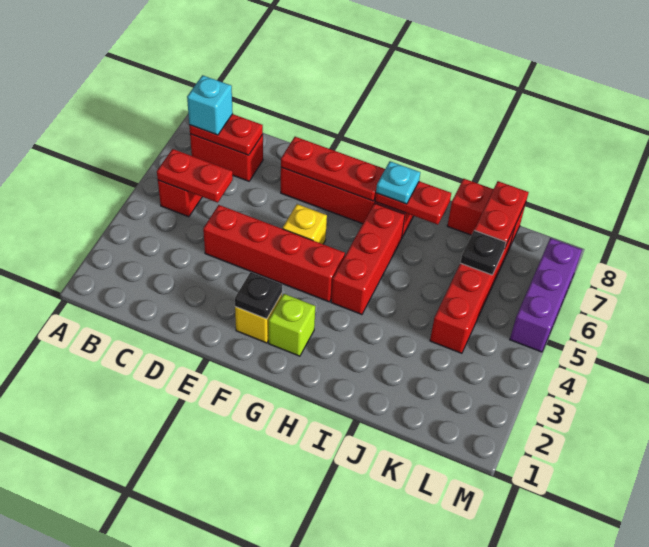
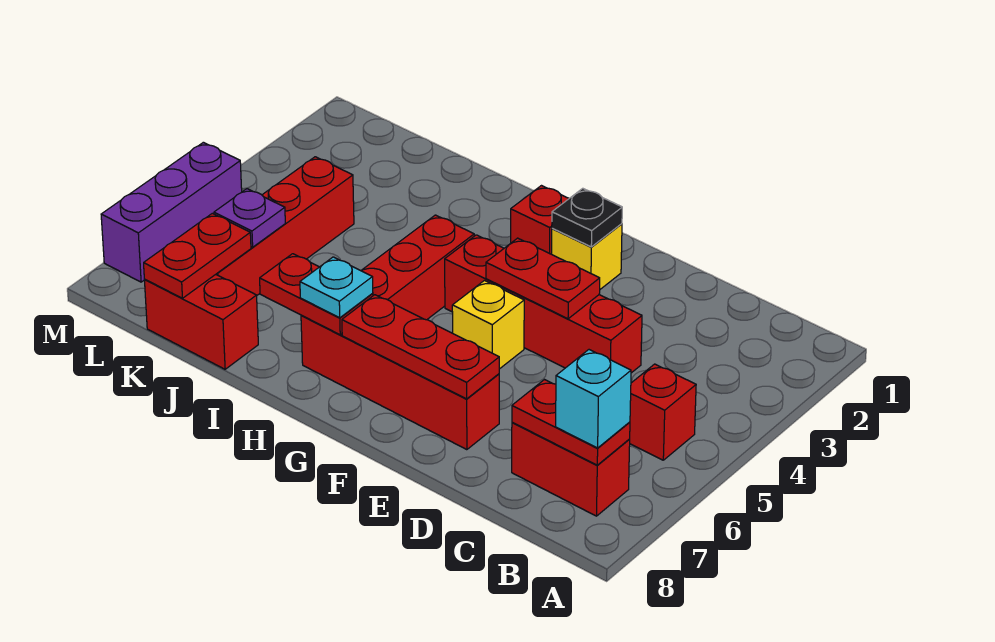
red 1x2 plate [157,149,233,203] -> red 1x2 plate moved to [486,238,600,319]
lime 1x1 brick [269,294,315,356] -> red 1x1 brick [511,186,569,254]
black 1x1 plate [460,230,506,275] -> purple 1x1 plate [214,189,285,247]

